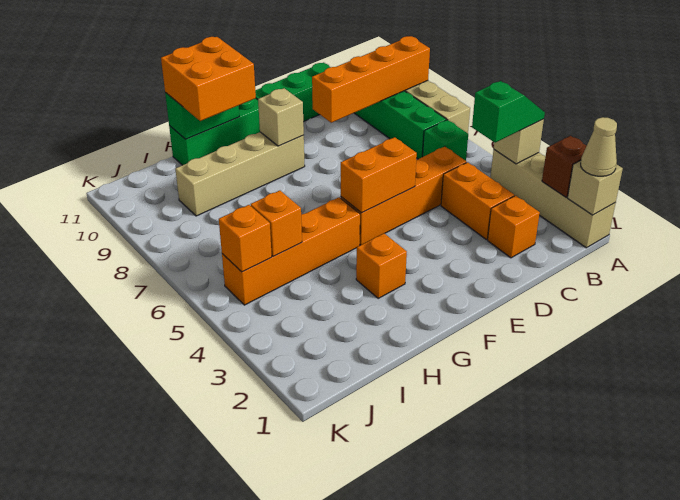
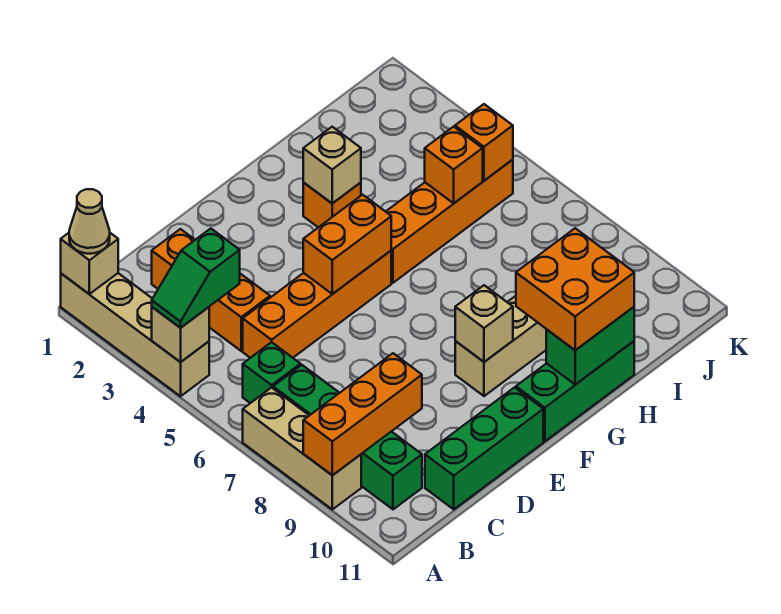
brown 1x1 brick [542,136,586,197] -> none
orange 1x4 brick [312,36,430,123] -> orange 1x3 brick [303,353,422,475]
none -> tan 1x1 brick [303,127,361,203]

